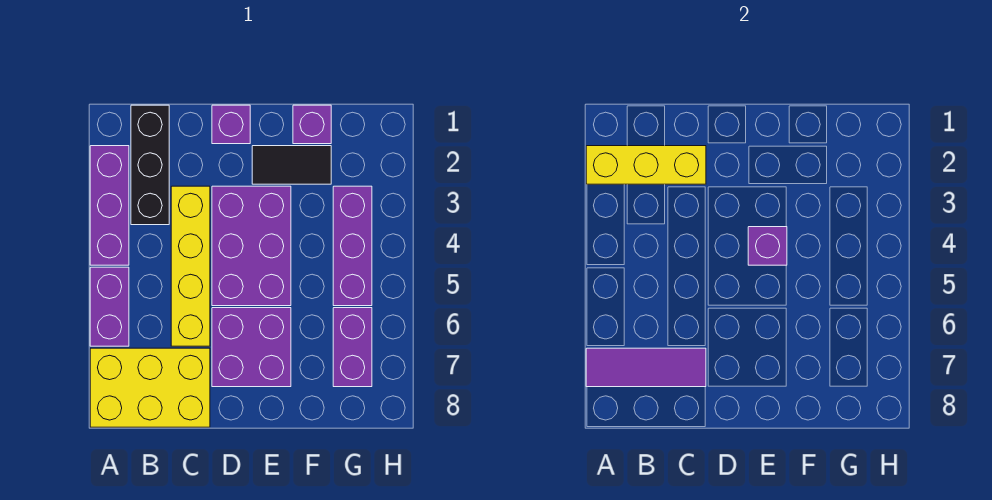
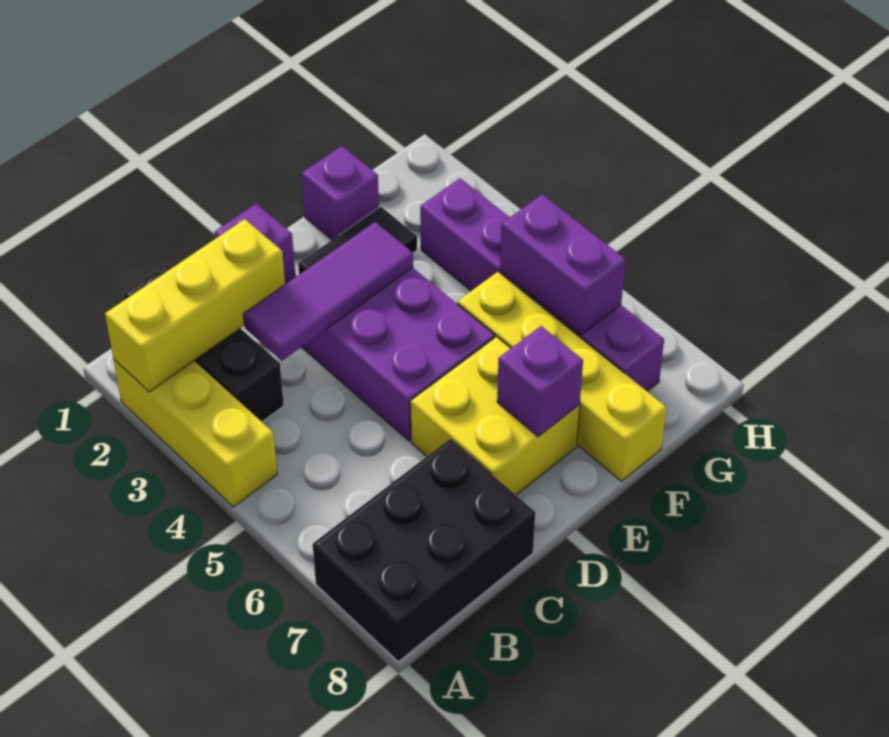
purple 1x3 brick [90,146,129,265] -> yellow 1x3 brick [113,359,277,507]
purple 1x2 brick [90,267,129,346] -> purple 1x2 brick moved to [500,195,626,335]
yellow 2x3 brick [90,348,210,427] -> black 2x3 brick [313,439,535,661]
purple 1x3 tile [586,348,706,387] -> purple 1x3 tile moved to [243,222,413,361]
yellow 1x4 brick [171,186,210,346] -> yellow 1x4 brick moved to [457,272,667,481]
purple 2x2 brick [212,308,291,387] -> yellow 2x2 brick [411,337,580,495]
purple 1x1 brick [748,227,787,265] -> purple 1x1 brick moved to [497,326,583,437]

